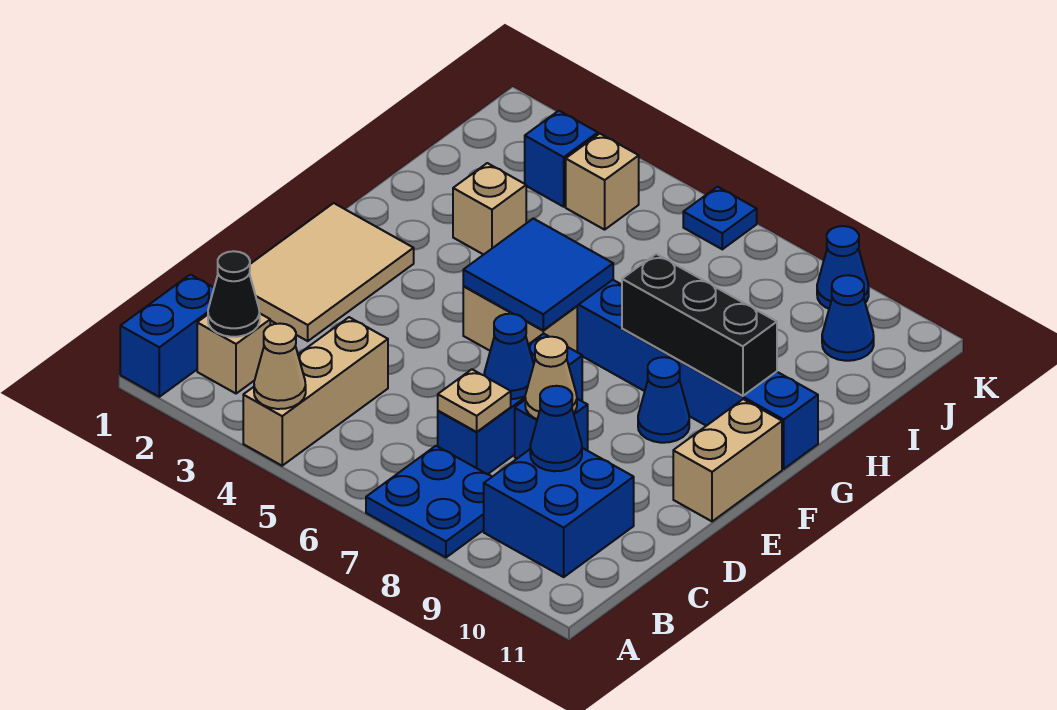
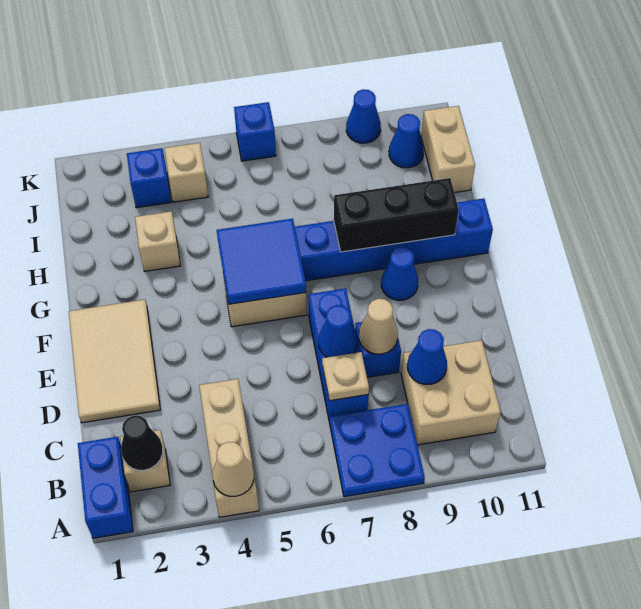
blue 2x2 brick [484,448,634,577] -> tan 2x2 brick [401,340,501,445]
tan 1x2 brick [673,399,782,521] -> tan 1x2 brick moved to [421,106,475,193]
blue 1x1 plate [683,187,757,249] -> blue 1x1 brick [234,102,276,161]

